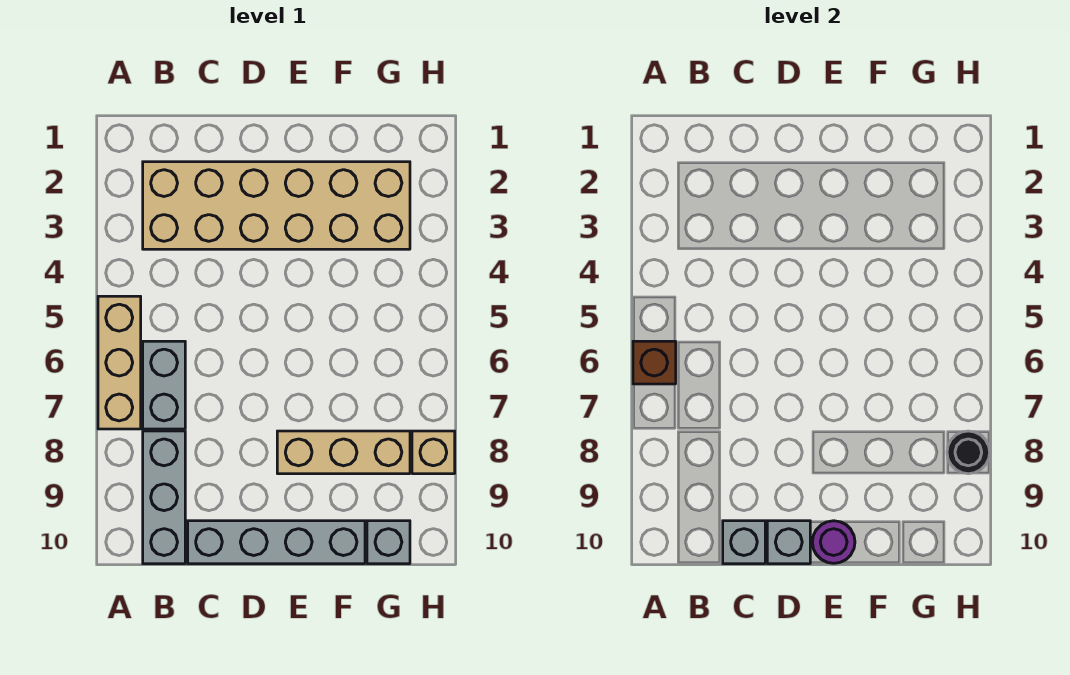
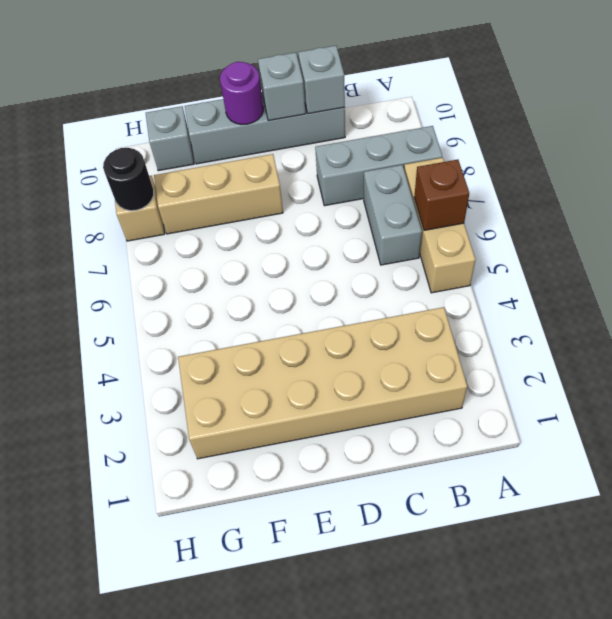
grey 1x3 brick [143,431,185,564] -> grey 1x3 brick turned to [315,126,442,206]

